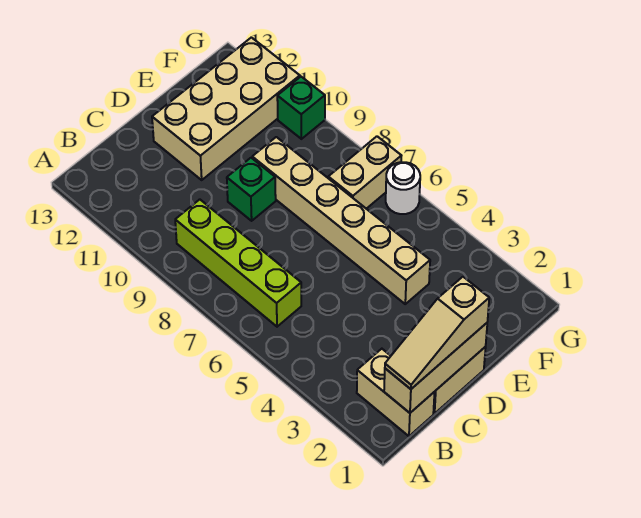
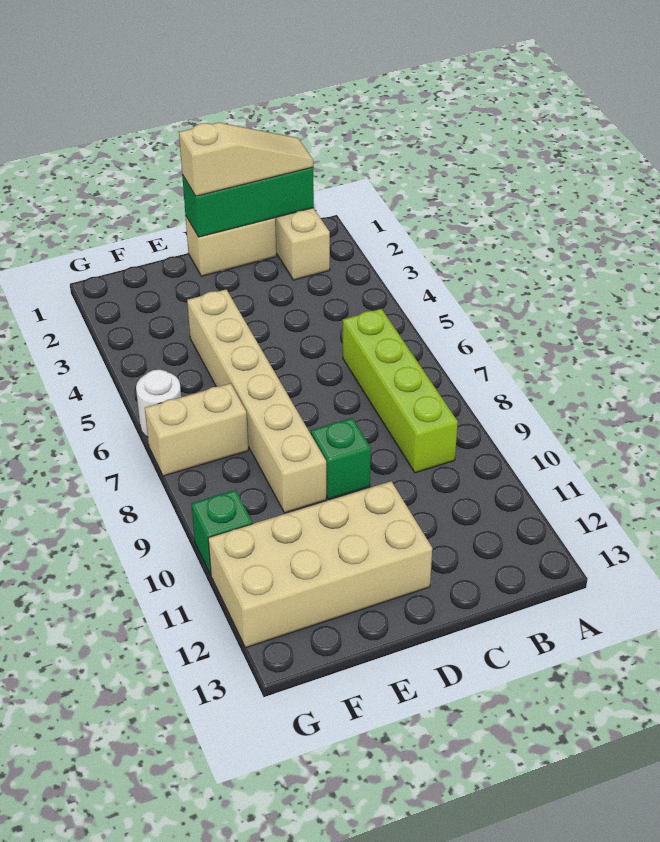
tan 1x3 brick [384,323,487,413] -> green 1x3 brick [182,167,314,237]

